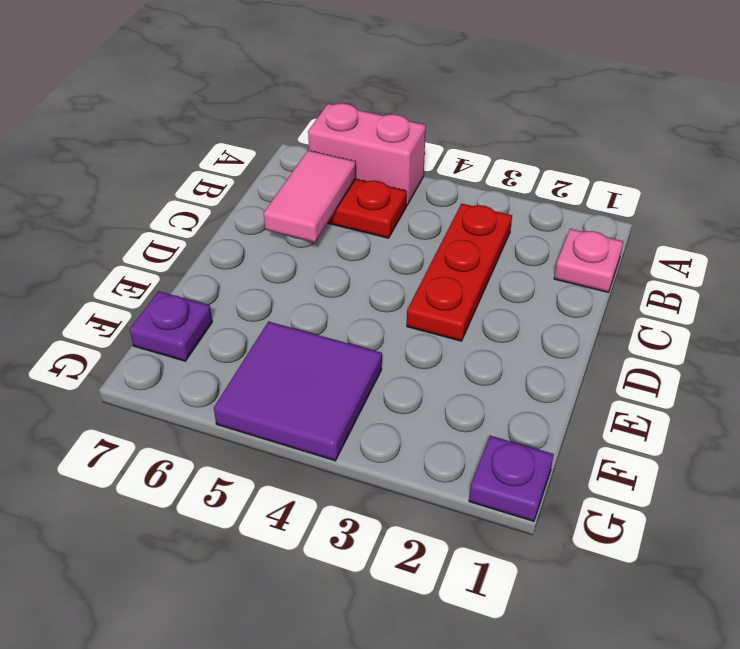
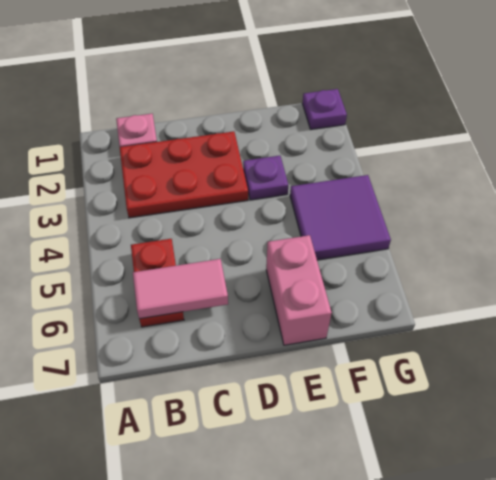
pink 1x2 brick [308,103,426,206] -> pink 1x2 brick moved to [266,235,332,345]
red 1x3 plate [407,204,512,341] -> red 2x3 plate [120,131,248,218]
purple 1x1 plate [130,291,212,361] -> purple 1x1 plate moved to [243,156,288,200]

